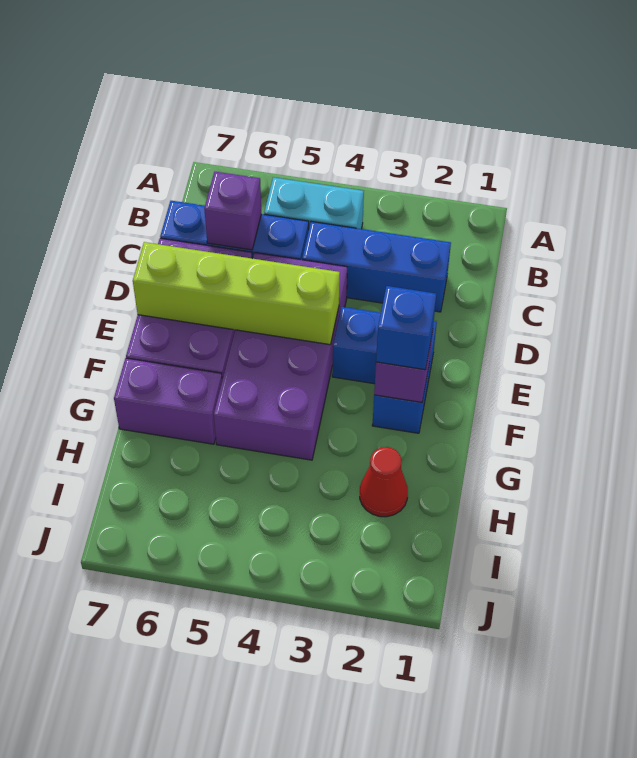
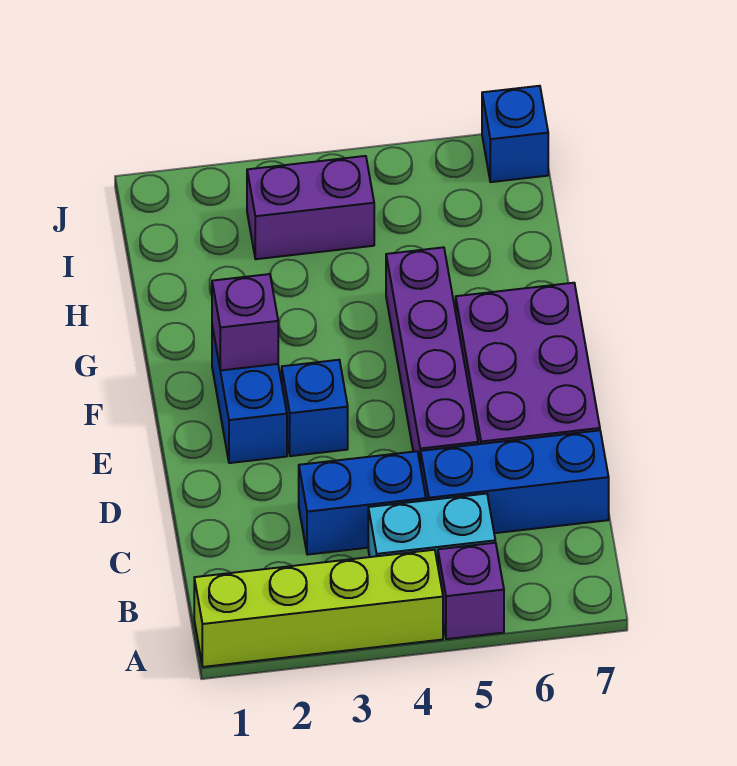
blue 1x3 brick [302,222,451,312] -> blue 1x2 brick [299,451,426,555]
purple 1x1 brick [204,172,261,250] -> purple 1x1 brick moved to [438,543,504,639]
purple 2x4 brick [214,253,347,460] -> purple 1x4 brick [386,247,478,467]
lime 1x4 brick [133,242,340,345] -> lime 1x4 brick moved to [194,550,443,667]
blue 1x1 brick [376,286,436,370] -> blue 1x1 brick moved to [482,86,548,182]
purple 1x2 brick [114,358,222,444] -> purple 1x2 brick moved to [247,156,374,259]
red 1x1 cone [360,447,408,517] -> none

